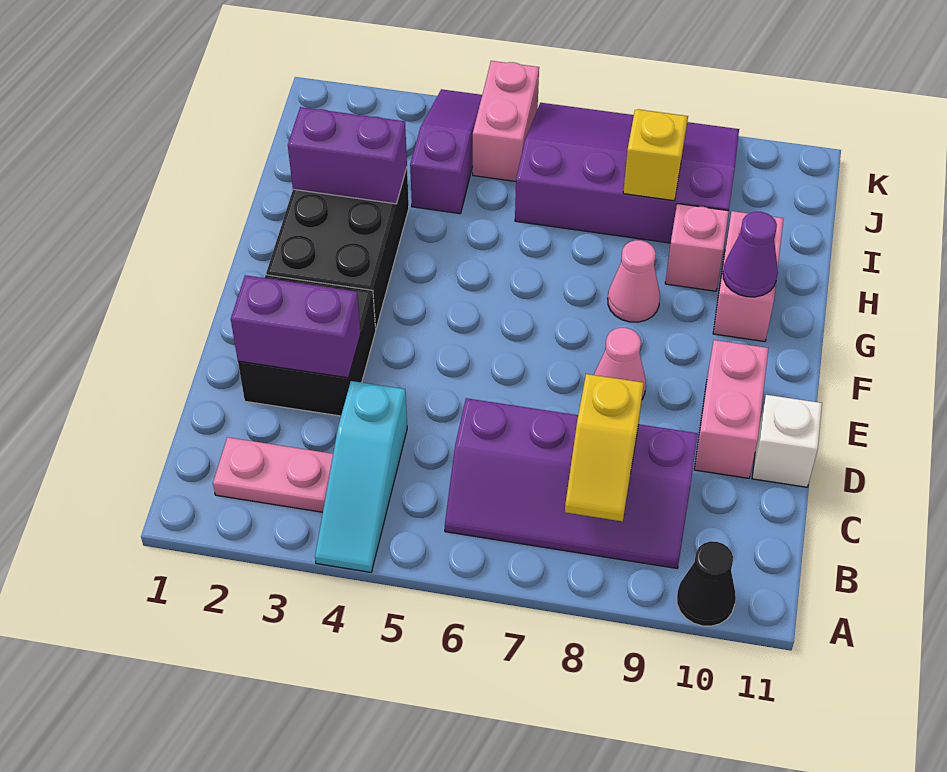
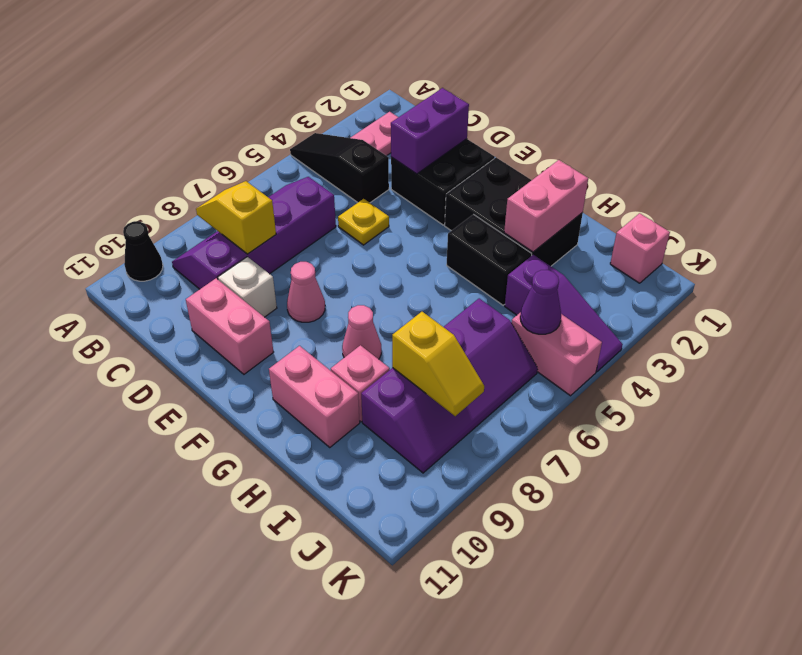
cyan 1x3 slope [315,381,407,572] -> black 1x3 slope [290,133,389,203]
none -> yellow 1x1 plate [338,199,389,245]
white 1x1 brick [752,395,822,487] -> white 1x1 brick moved to [218,257,277,317]
none -> black 1x2 brick [447,214,532,305]
purple 1x1 cone [723,212,778,297] -> purple 1x1 cone moved to [520,270,561,334]
purple 1x2 brick [288,107,407,204] -> pink 1x2 brick [504,160,588,252]
purple 3x4 slope [515,103,739,243] -> purple 2x4 slope [361,298,538,473]
none -> pink 1x1 brick [610,213,670,283]

